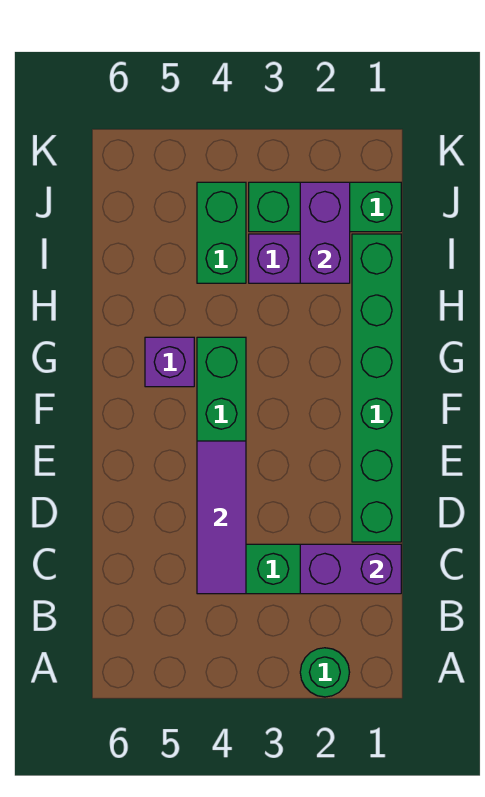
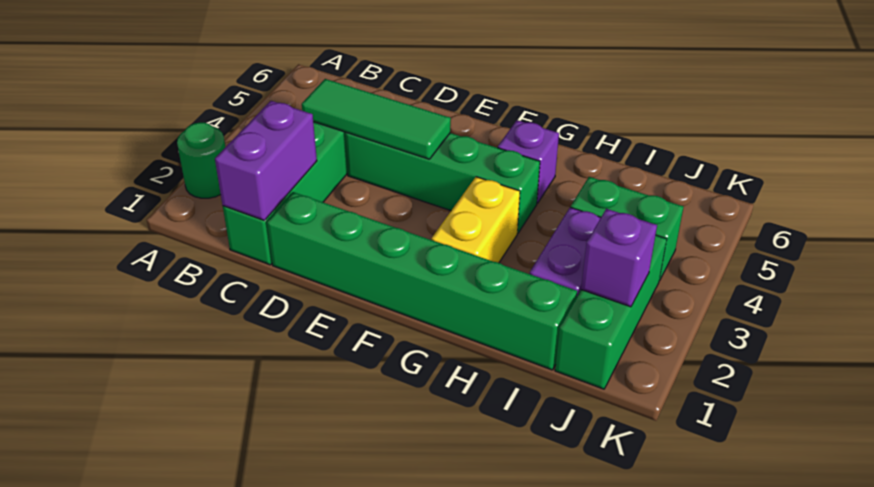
purple 1x3 tile [197,441,246,594] -> green 1x3 tile [302,79,451,159]
none -> yellow 1x2 brick [431,177,520,263]
purple 1x2 brick [300,182,350,283] -> purple 1x1 brick [581,209,657,307]

